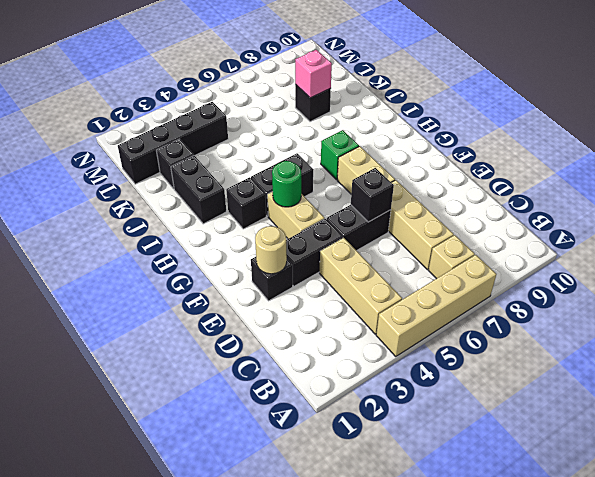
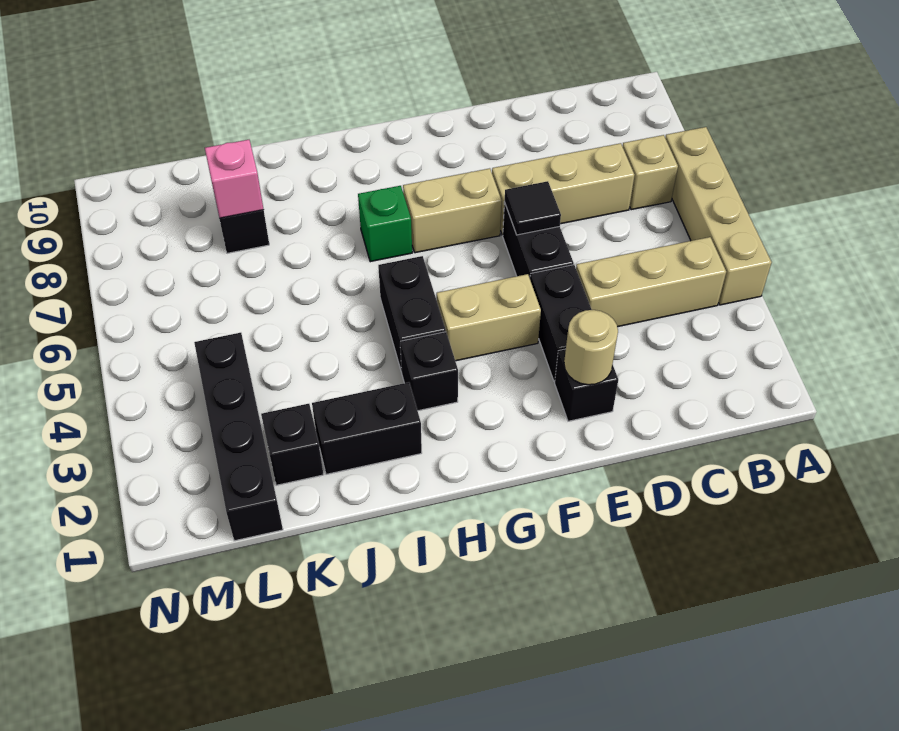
black 1x1 brick [351,168,394,222] -> black 1x1 tile [505,181,561,235]
green 1x1 round brick [272,161,301,207] -> none

